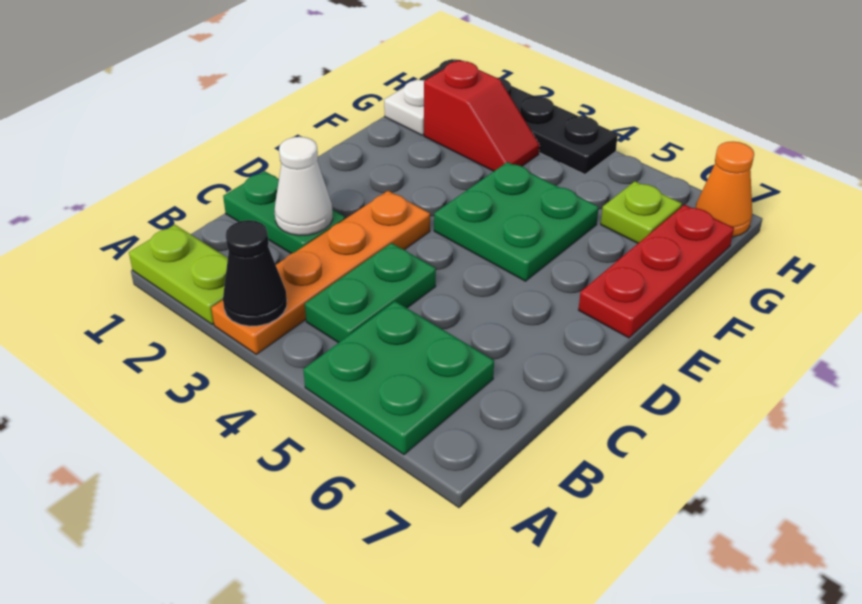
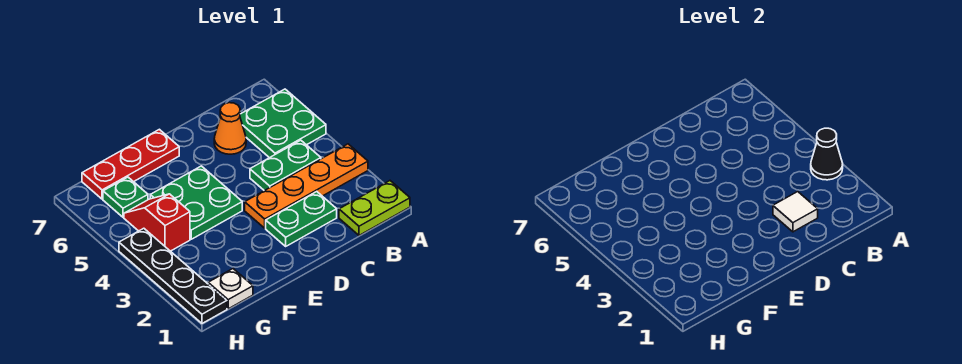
lime 1x2 plate [129,225,228,324] -> lime 1x2 plate turned to [339,181,410,235]
green 1x2 plate [223,171,345,254] -> green 1x2 plate turned to [266,192,337,246]
white 1x1 cone [275,137,333,236] -> white 1x1 tile [773,192,818,232]
red 1x2 slope [424,61,540,171] -> red 1x2 slope moved to [124,194,190,251]
lime 1x1 plate [601,181,682,243] -> green 1x1 plate [103,177,148,217]
orange 1x1 cone [696,141,754,237] -> orange 1x1 cone moved to [214,103,246,154]

